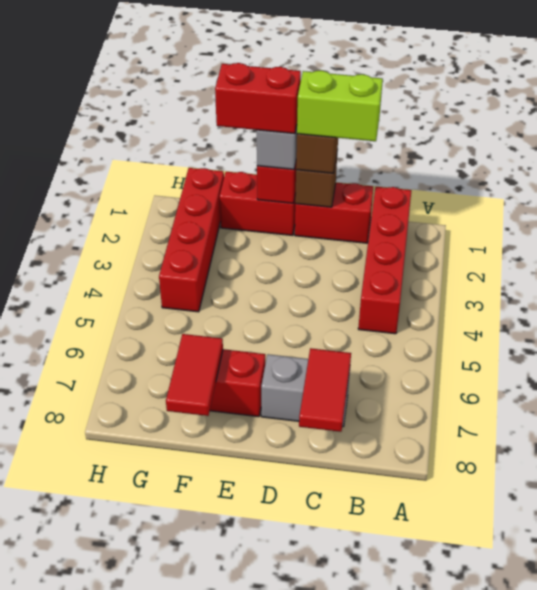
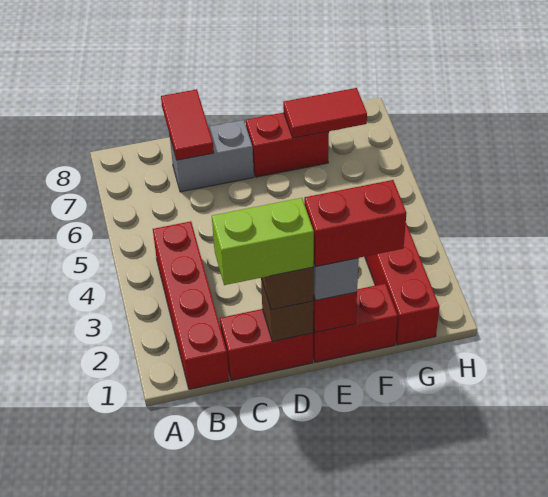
red 1x2 tile [166,334,223,416] -> red 1x2 tile turned to [283,88,367,138]

